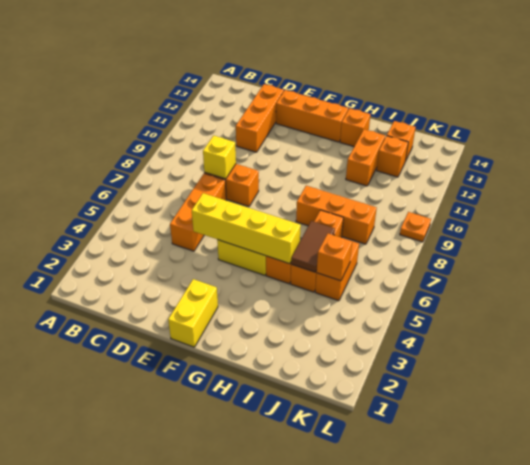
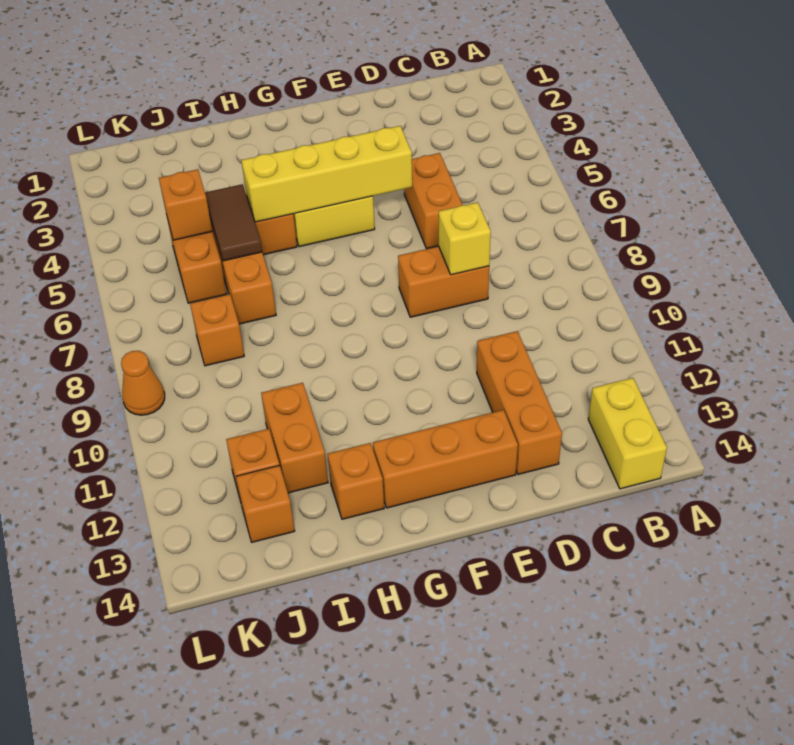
orange 1x3 brick [170,173,226,251] -> orange 1x2 brick [404,153,463,249]
yellow 1x2 brick [168,279,218,347] -> yellow 1x2 brick moved to [588,378,667,489]
orange 1x3 brick [296,186,377,244] -> orange 1x1 brick [190,294,244,366]
orange 1x1 plate [400,212,431,242] -> orange 1x1 cone [121,351,165,415]

